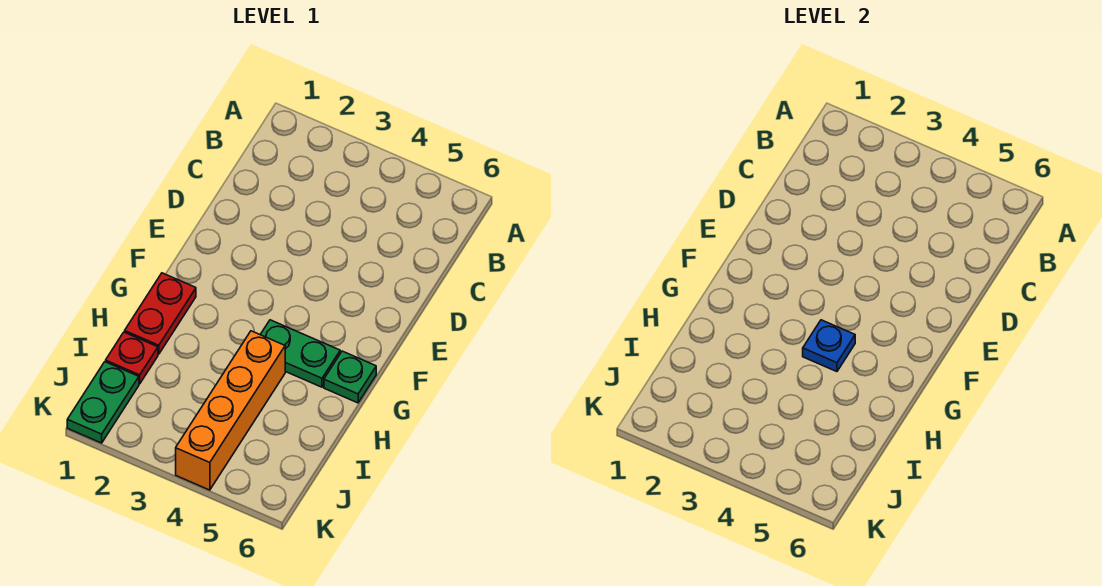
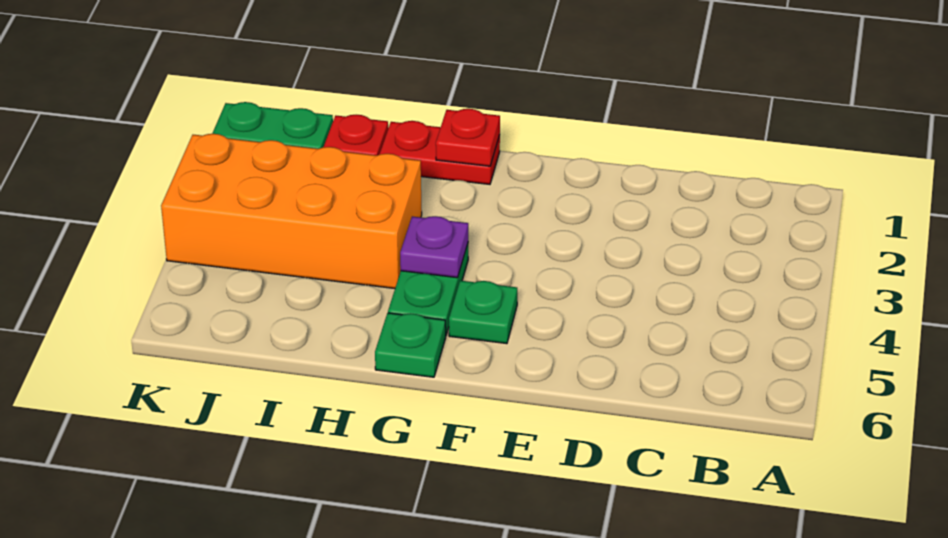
none -> green 1x1 plate [449,281,517,344]
none -> red 1x1 plate [436,109,500,166]
blue 1x1 plate [803,320,855,372] -> purple 1x1 plate [400,216,468,278]
orange 1x4 brick [176,331,285,490] -> orange 2x4 brick [161,134,422,288]

